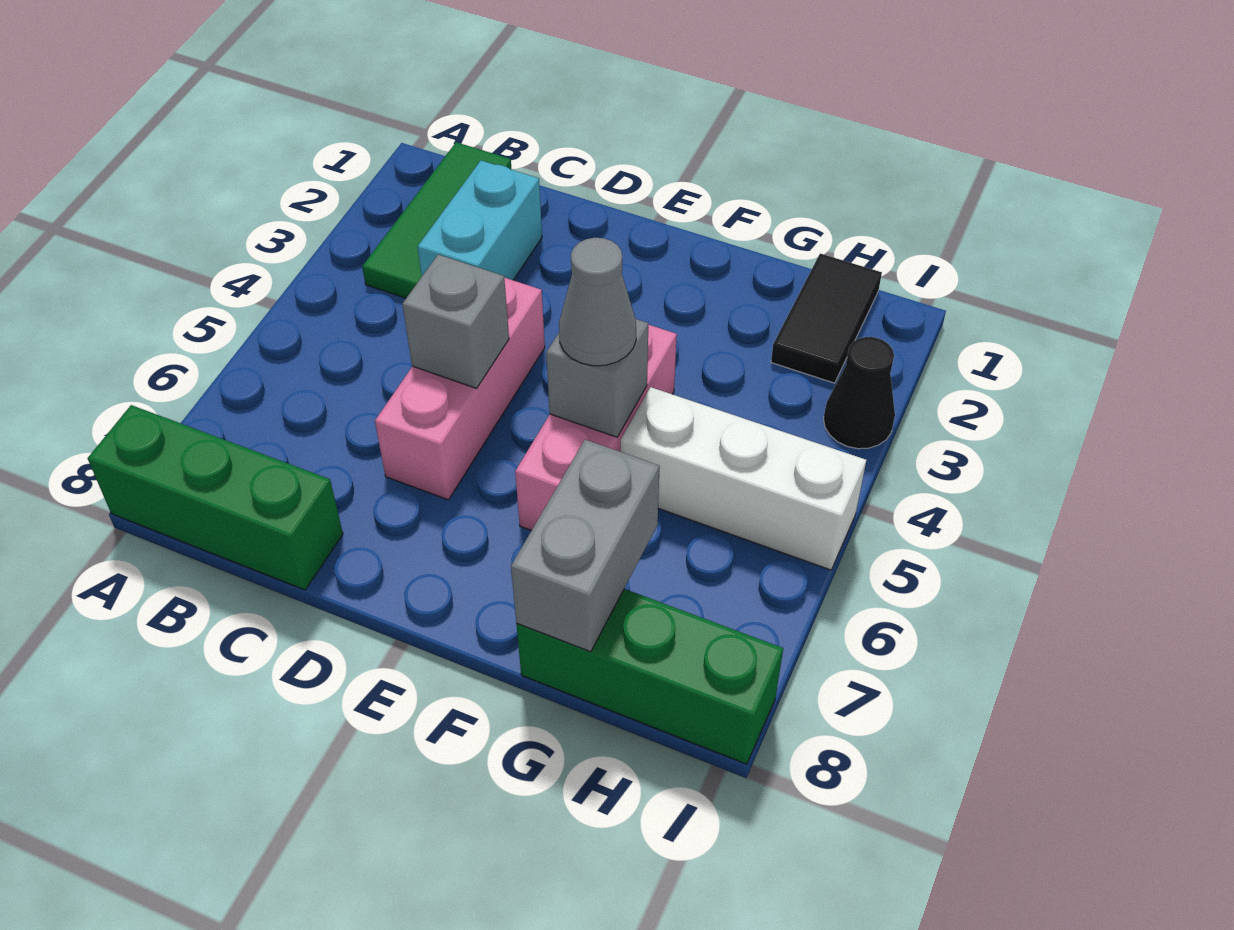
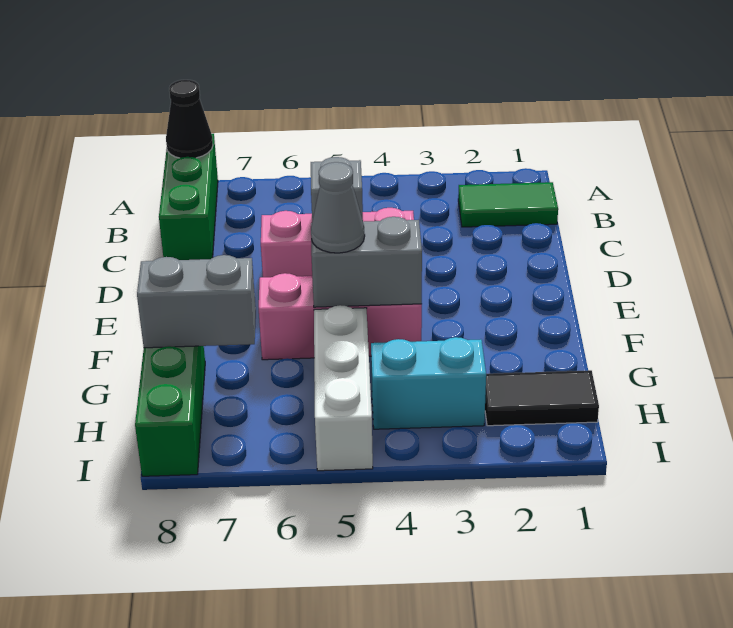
green 1x3 tile [362,142,512,298] -> green 1x2 tile [458,182,558,227]
cyan 1x2 brick [417,161,542,280] -> cyan 1x2 brick moved to [371,337,486,429]
grey 1x1 brick [546,319,648,437] -> grey 1x2 brick [311,217,422,307]
black 1x1 cone [824,337,895,449] -> black 1x1 cone moved to [166,80,213,158]

